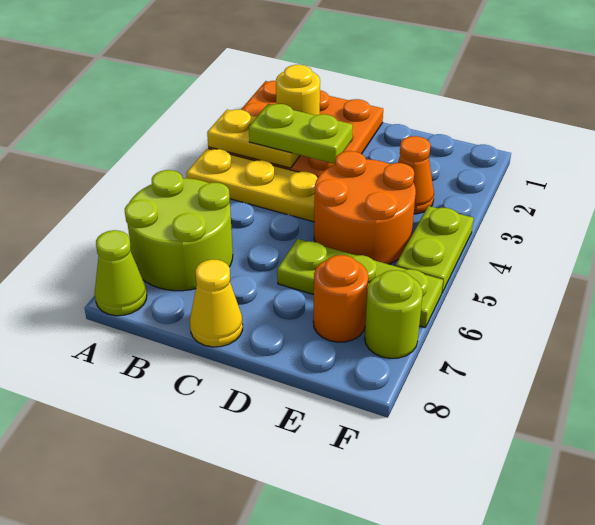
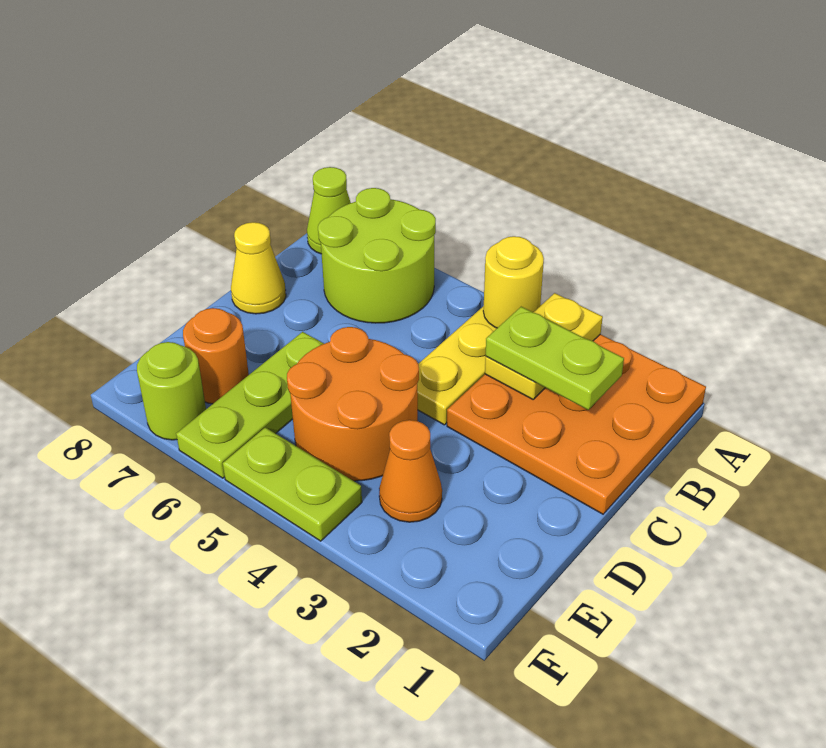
yellow 1x1 round brick [276,65,320,115] -> yellow 1x1 round brick moved to [483,236,544,328]
lime 1x2 plate [249,104,353,164] -> lime 1x2 plate turned to [486,307,624,410]

